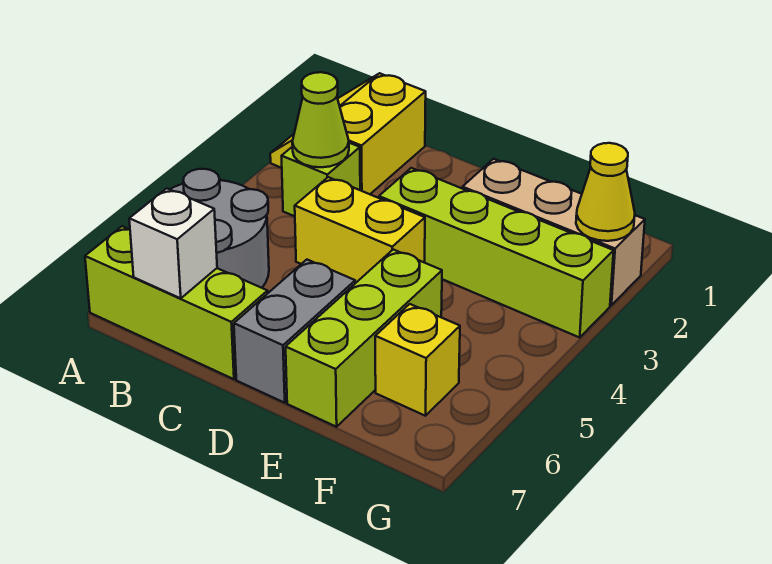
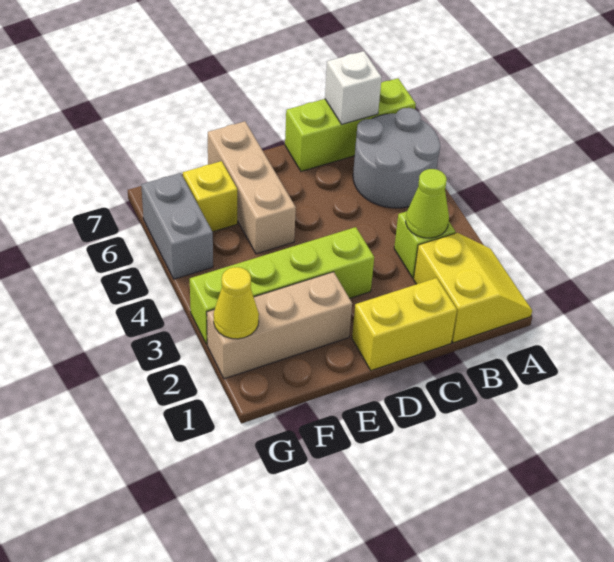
yellow 1x2 brick [295,177,425,283] -> yellow 1x2 brick moved to [352,278,457,371]
grey 1x2 brick [234,260,355,403] -> grey 1x2 brick moved to [141,173,213,279]
lime 1x3 brick [286,250,442,427] -> tan 1x3 brick [208,121,296,254]

